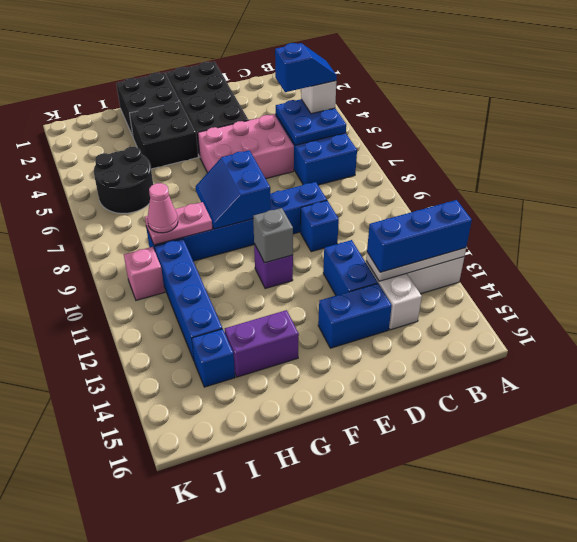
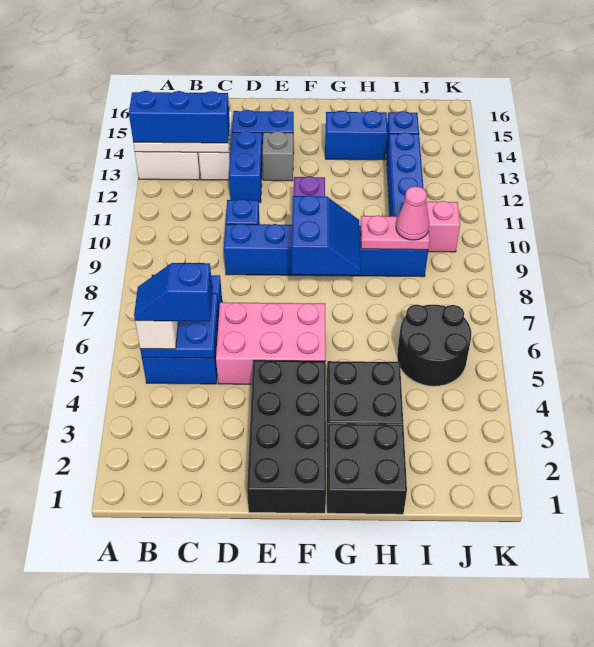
grey 1x1 brick [253,208,293,263] -> grey 1x1 brick moved to [262,131,293,181]
purple 1x2 brick [225,310,299,377] -> blue 1x2 brick [325,111,388,160]

